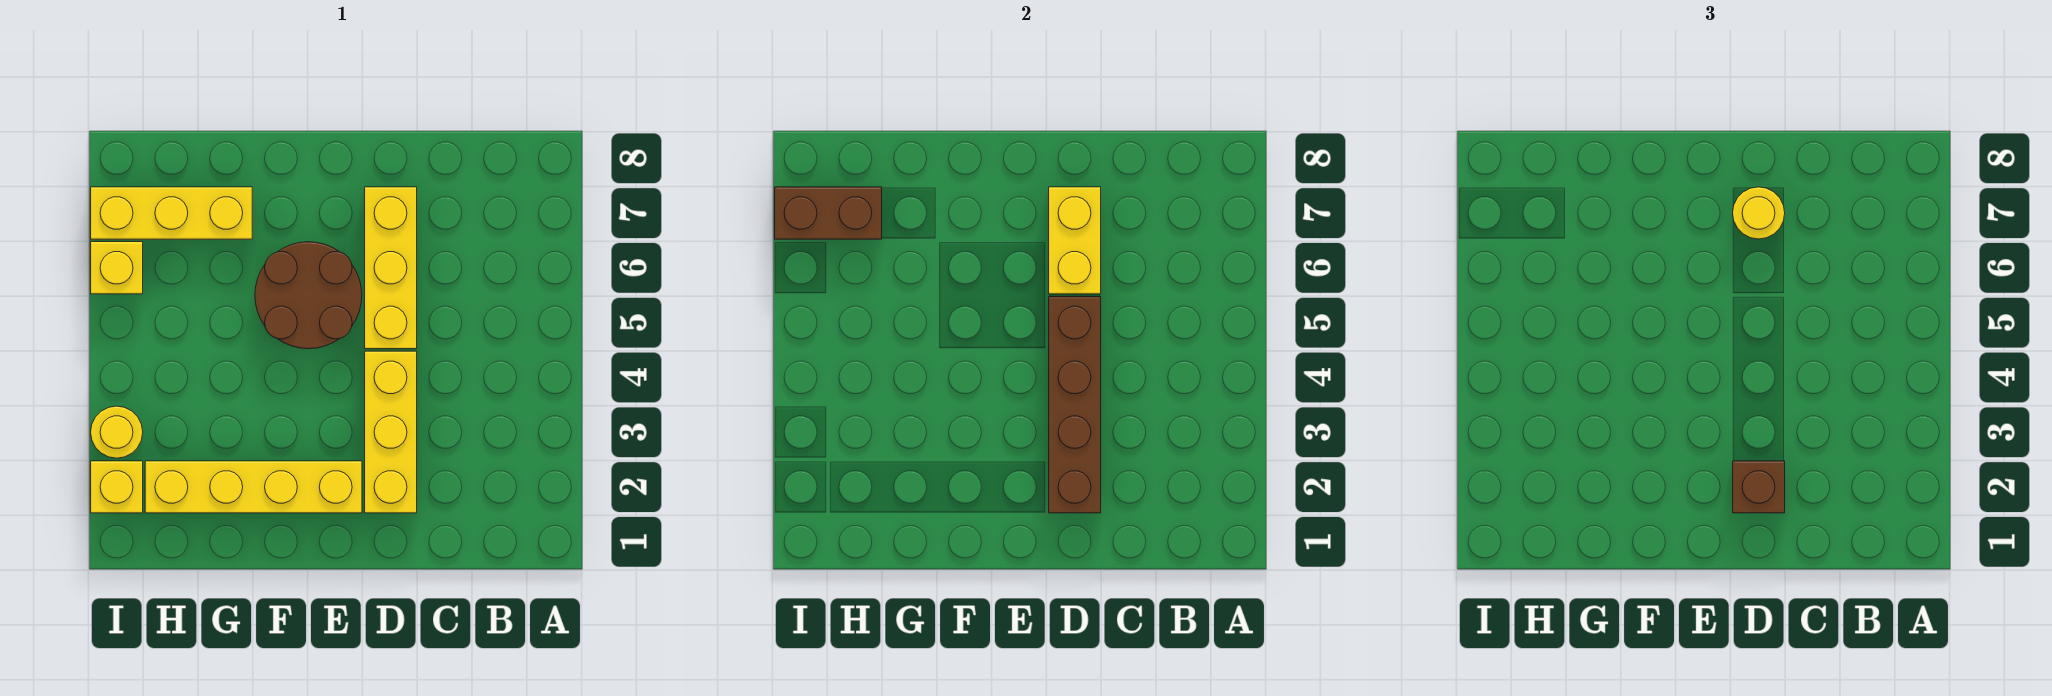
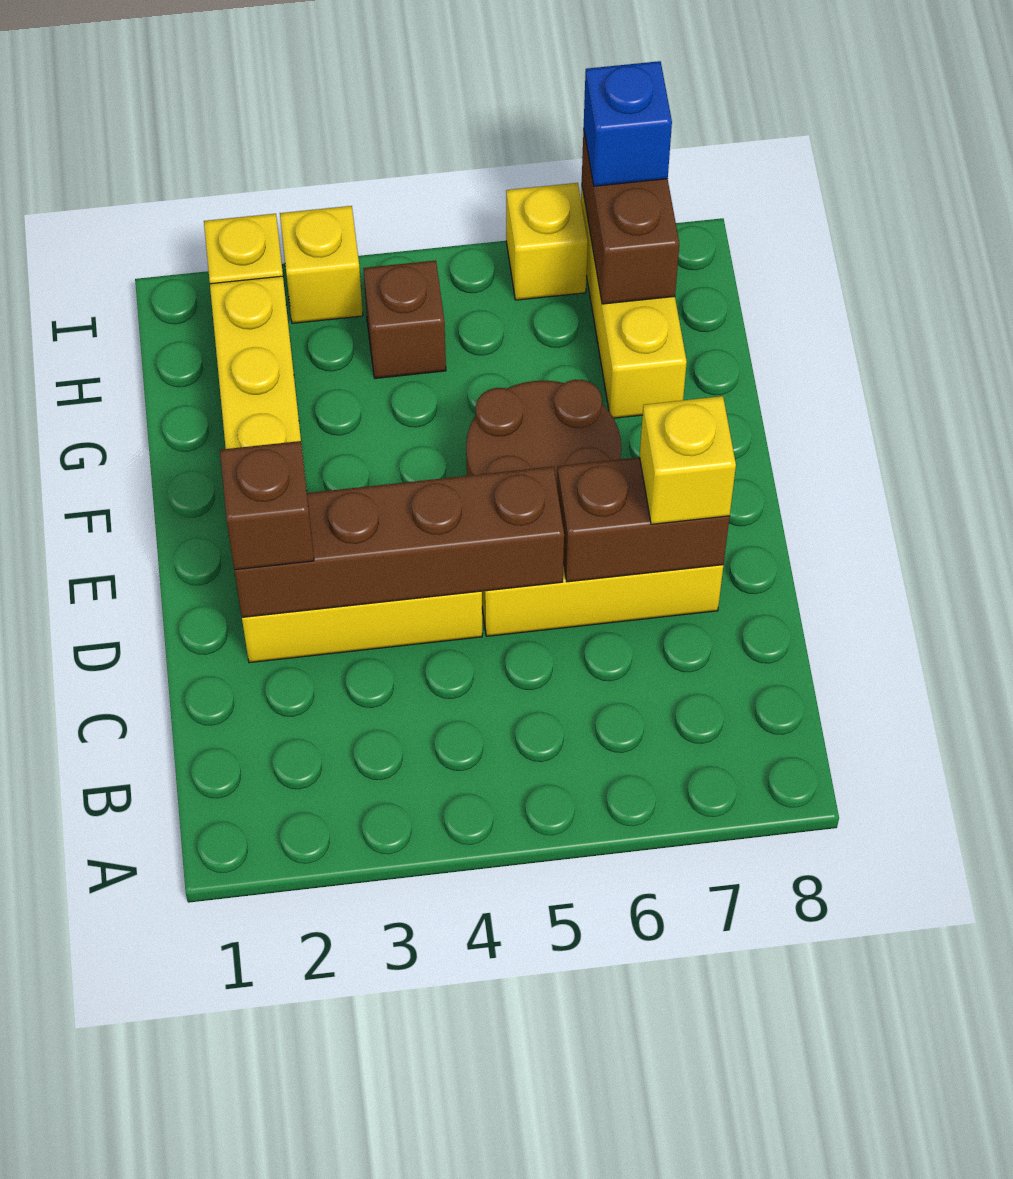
yellow 1x2 brick [1049,187,1101,294] -> brown 1x2 brick [557,457,730,582]
yellow 1x1 round brick [1733,187,1785,239] -> yellow 1x1 brick [640,396,736,524]
none -> brown 1x1 brick [363,260,446,378]
yellow 1x1 round brick [91,406,143,458] -> yellow 1x1 brick [280,206,363,323]
none -> blue 1x1 brick [584,61,672,186]

